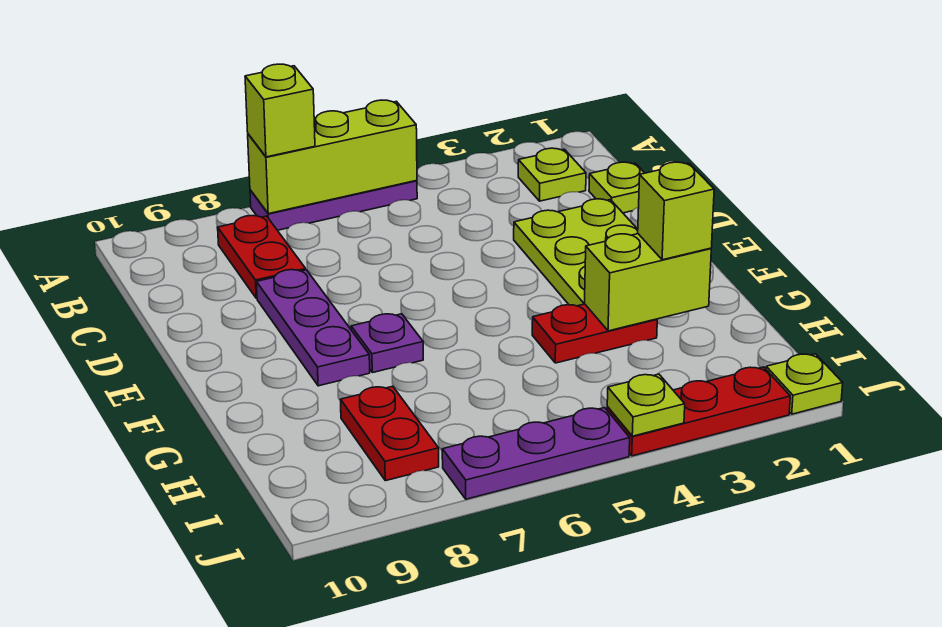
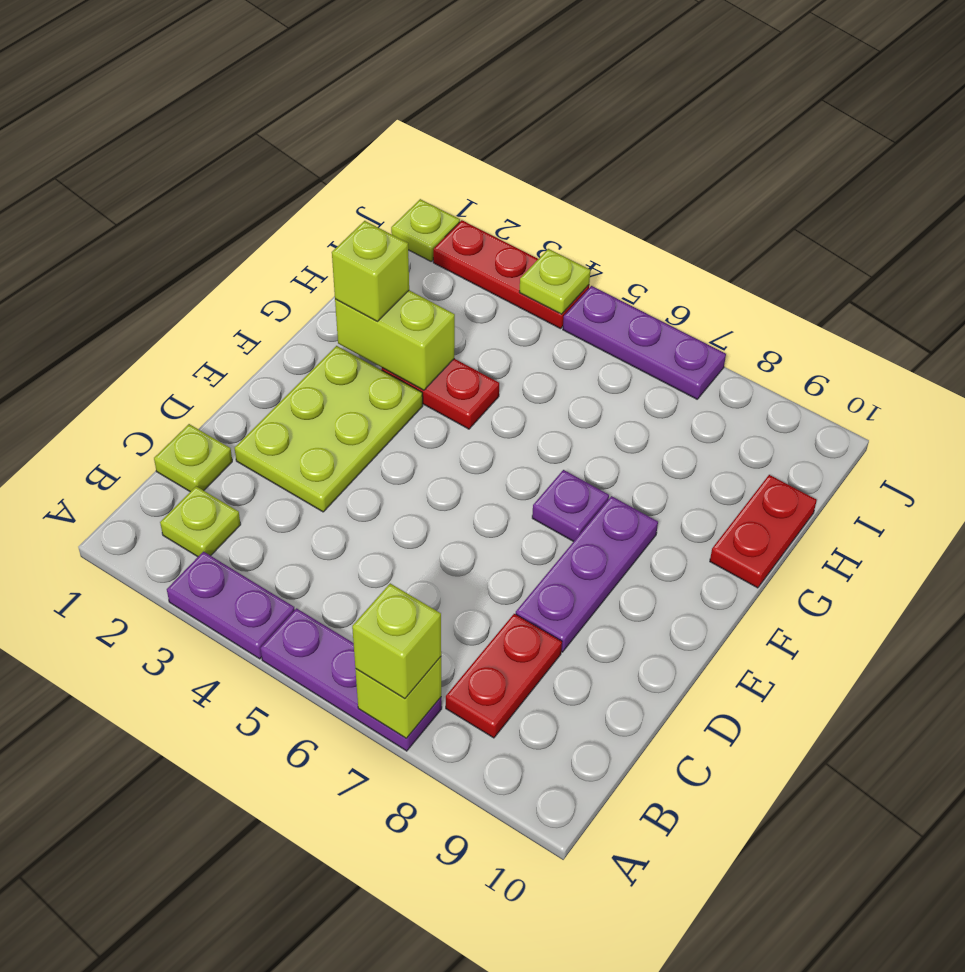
none -> purple 1x2 plate [167,551,295,659]
lime 1x3 brick [248,100,417,214] -> lime 1x1 brick [355,657,441,738]
red 1x2 plate [341,386,439,481] -> red 1x2 plate moved to [710,475,817,588]

